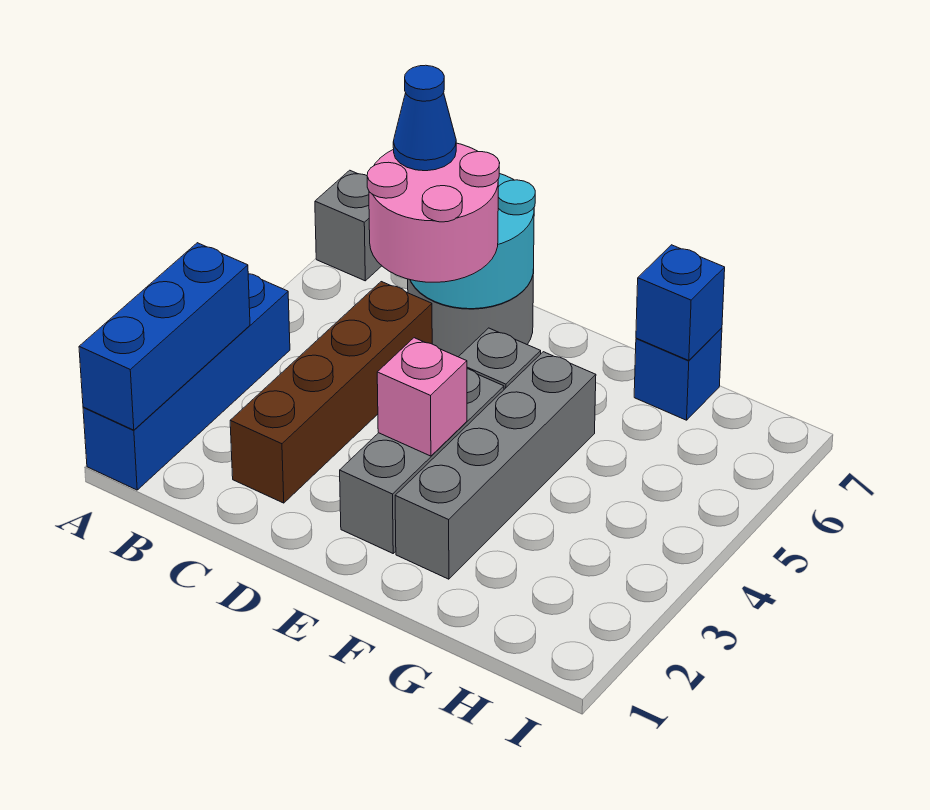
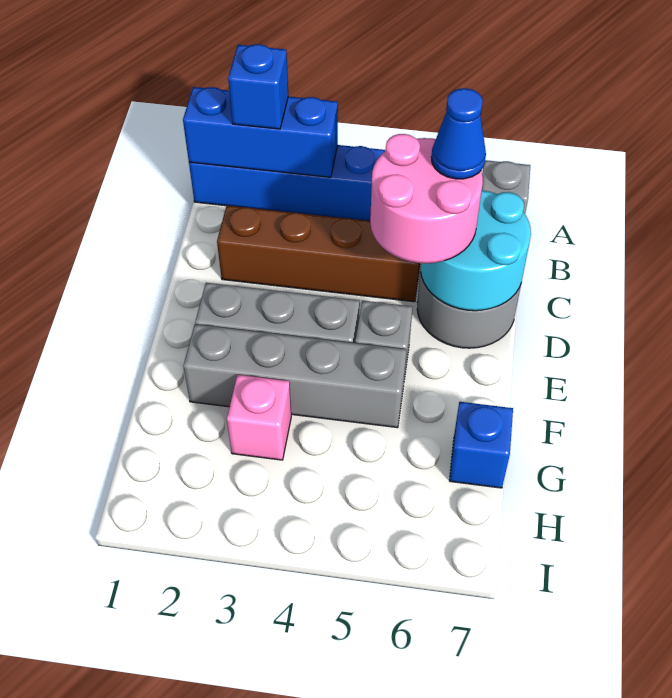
pink 1x1 brick [377,338,467,456] -> pink 1x1 brick moved to [227,375,291,460]
blue 1x1 brick [636,245,725,361] -> blue 1x1 brick moved to [228,44,288,129]

